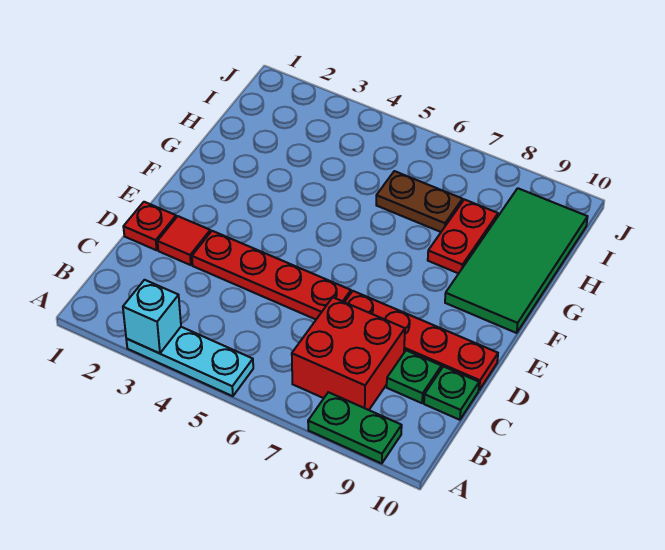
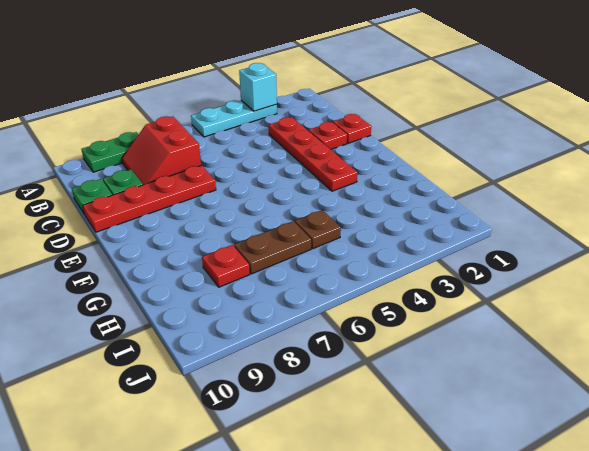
red 2x2 brick [292,297,405,410] -> red 2x2 slope [122,116,201,185]
red 1x1 tile [157,216,210,265] -> red 1x1 plate [309,122,347,149]
red 1x4 plate [192,231,351,319] -> red 1x4 plate turned to [269,117,357,191]
green 2x4 tile [445,188,588,333] -> none
red 1x2 plate [428,200,498,274] -> red 1x1 plate [202,245,250,287]
none -> brown 1x1 plate [295,210,341,249]

